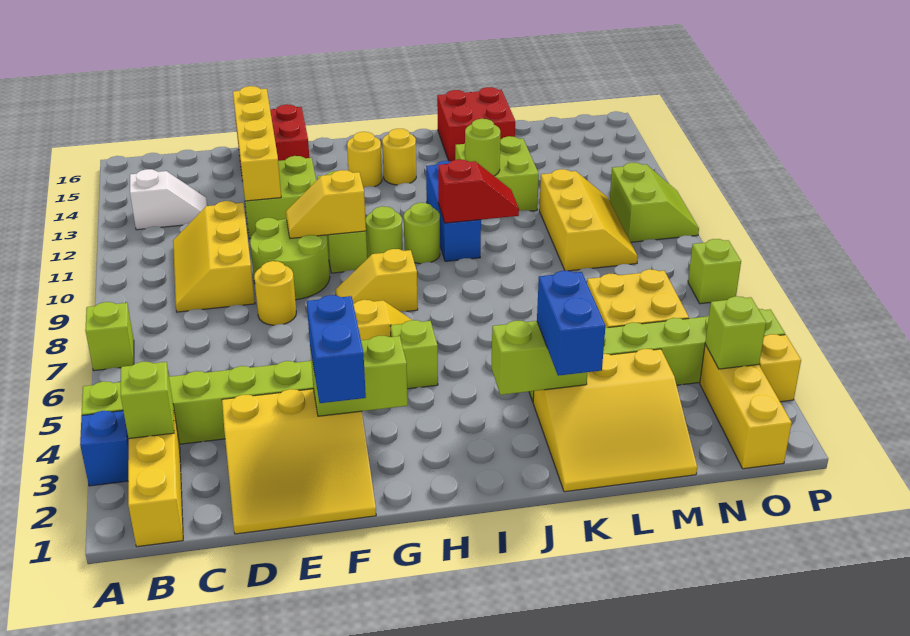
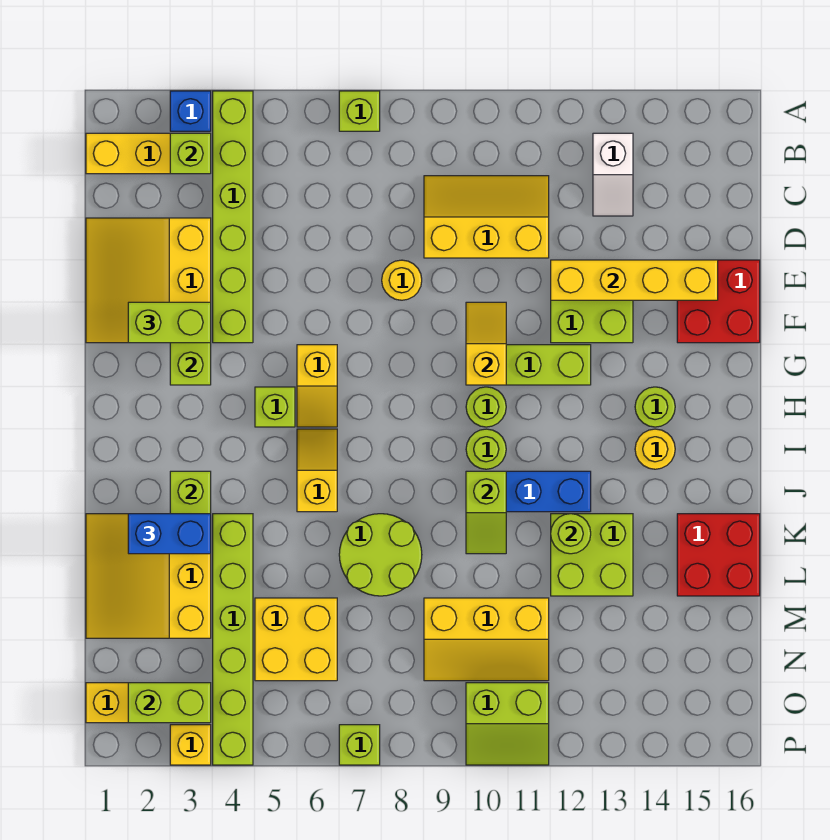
lime 2x2 round brick [250,218,330,300] -> lime 2x2 round brick moved to [339,514,422,596]
blue 1x2 brick [307,295,366,403] -> lime 1x2 brick [128,302,211,343]
yellow 1x2 slope [336,249,418,311] -> yellow 1x2 slope moved to [297,429,337,512]
yellow 1x1 round brick [347,132,382,188] -> lime 1x1 round brick [635,387,675,427]
red 1x2 slope [438,159,519,223] -> lime 1x2 slope [466,471,506,554]
lime 1x1 brick [705,296,766,369] -> lime 1x2 brick [128,683,211,723]

